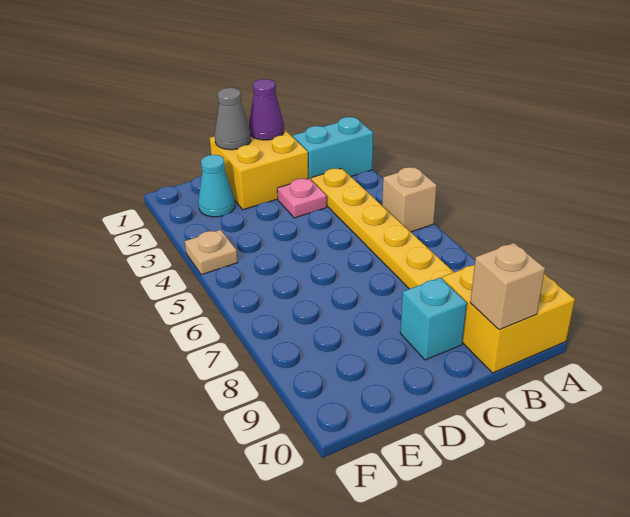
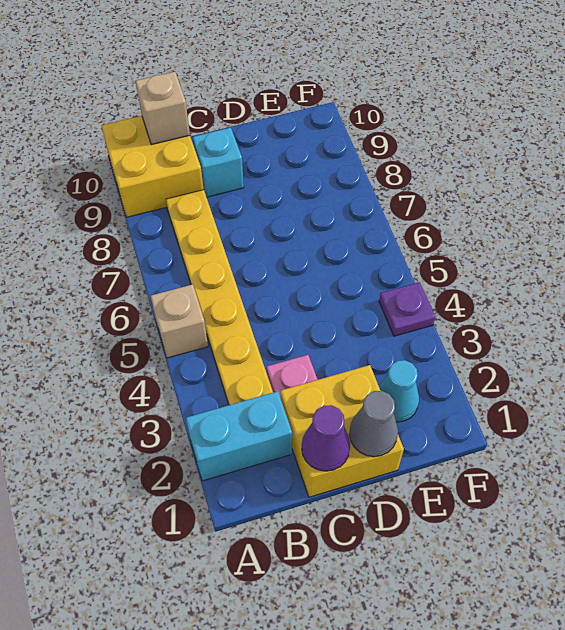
tan 1x1 plate [185,230,238,275] -> purple 1x1 plate [379,282,435,336]

